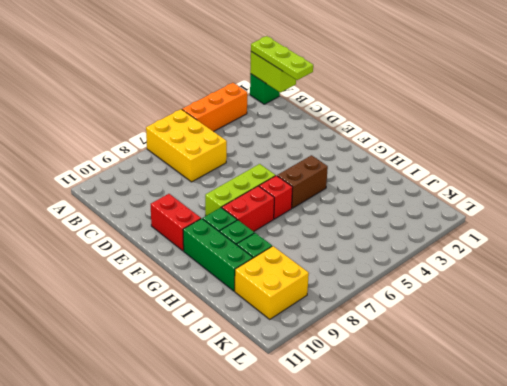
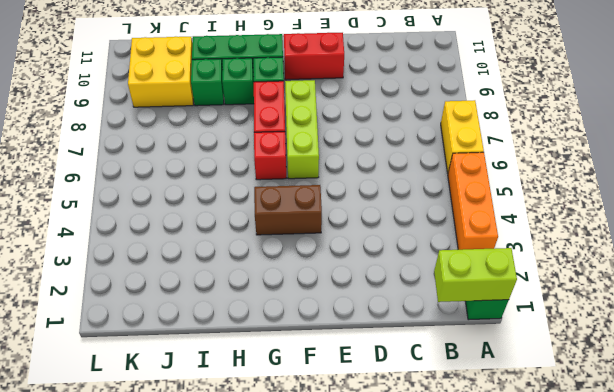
lime 1x3 plate [251,36,313,80] -> none
yellow 2x3 brick [146,109,227,182] -> yellow 1x2 brick [441,100,484,173]
brown 1x2 brick [277,155,328,208] -> brown 1x2 brick turned to [254,185,322,235]

